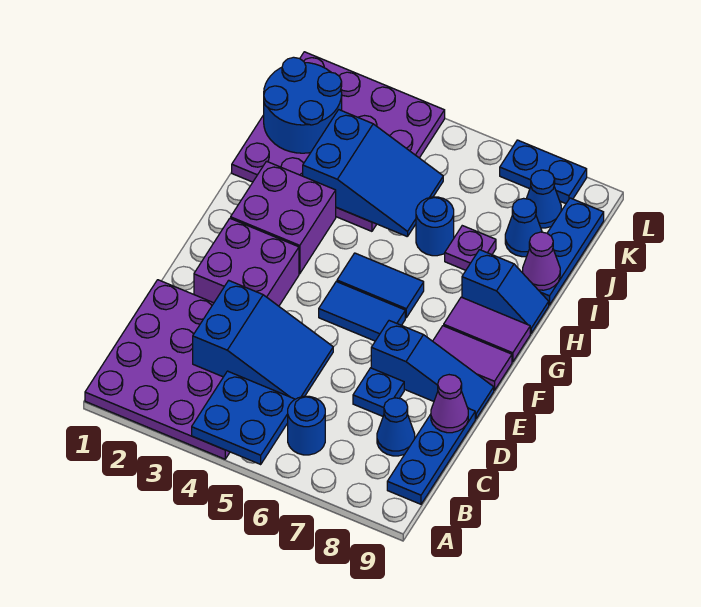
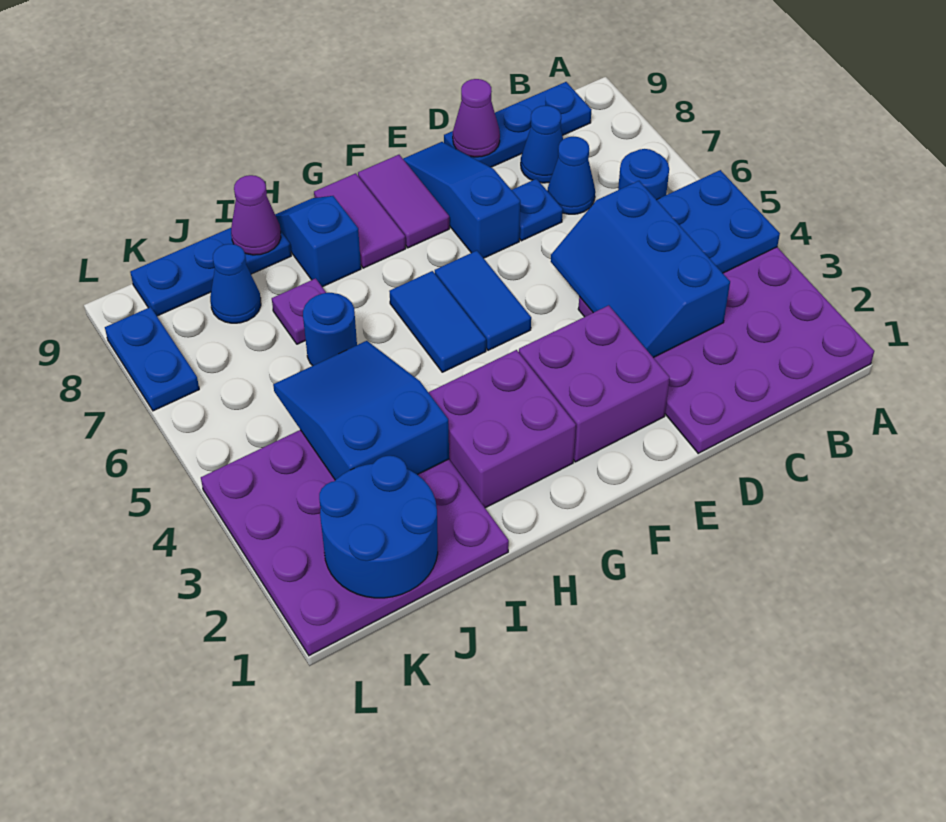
blue 2x3 slope [193,280,333,399] -> blue 2x3 slope turned to [551,181,730,358]
blue 1x1 cone [526,170,561,228] -> blue 1x1 cone moved to [547,137,595,214]

